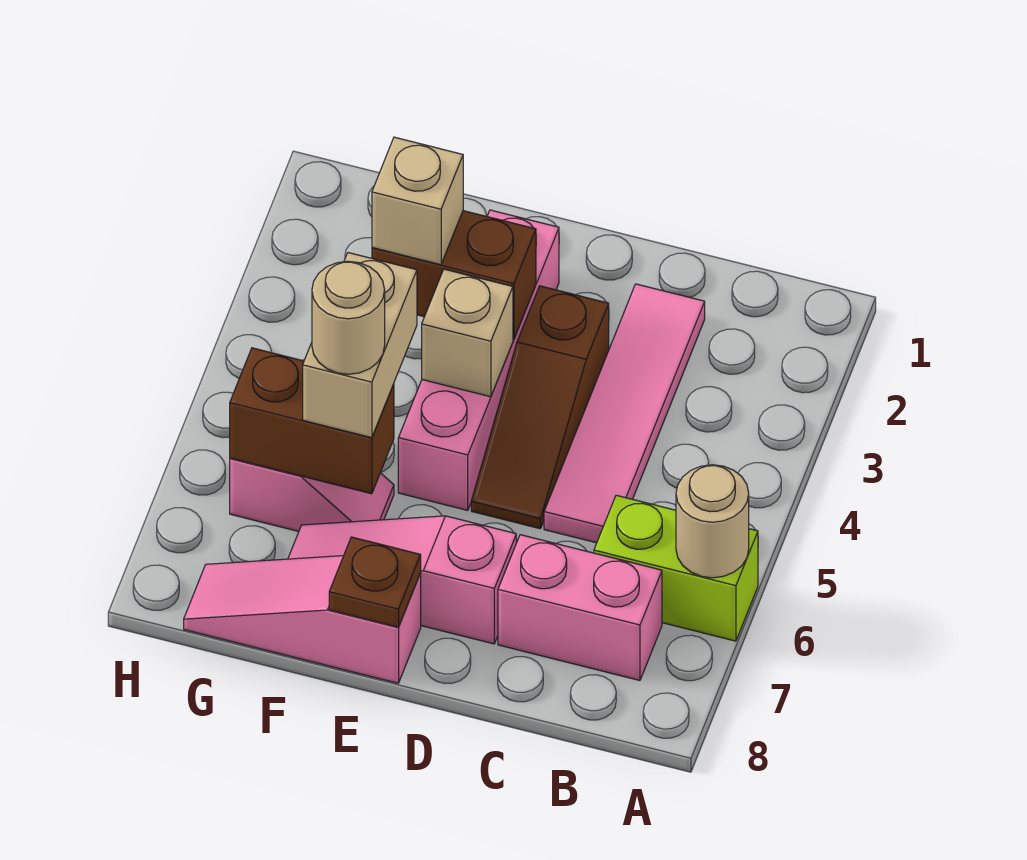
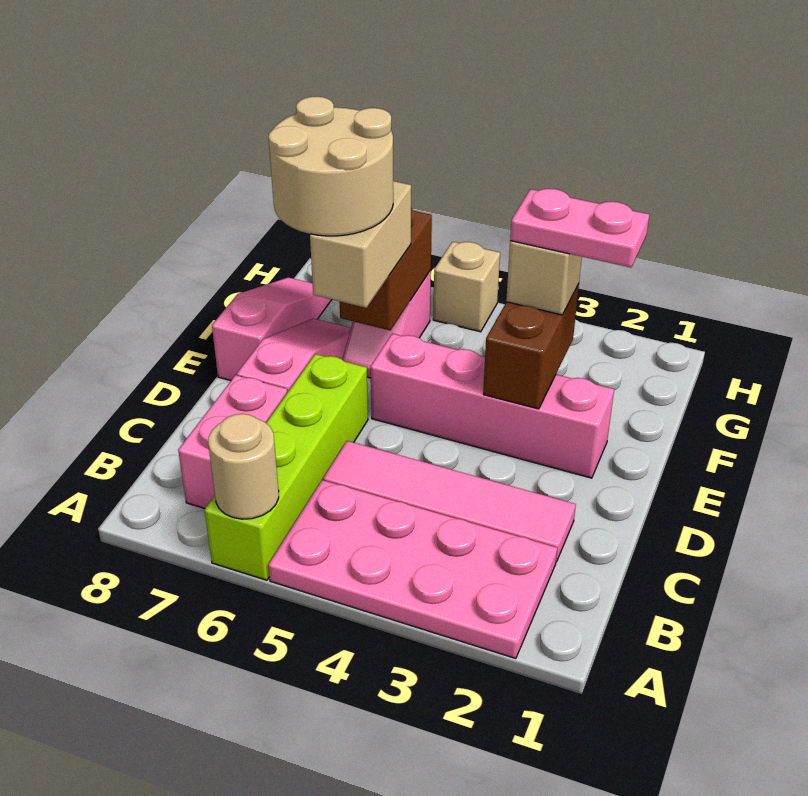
none -> pink 2x4 plate [268,480,557,659]
lime 1x2 brick [594,495,758,641] -> lime 1x4 brick [205,354,368,580]
brown 1x3 slope [471,286,609,529] -> none
tan 1x1 brick [422,269,513,397] -> tan 1x1 brick moved to [433,242,500,332]
brown 1x1 plate [329,537,421,627] -> none
none -> pink 1x2 plate [510,189,649,268]
tan 1x2 brick [303,253,417,438] -> tan 1x2 brick turned to [310,181,411,308]
tan 1x1 round brick [312,261,385,374] -> tan 2x2 round brick [269,96,393,236]

